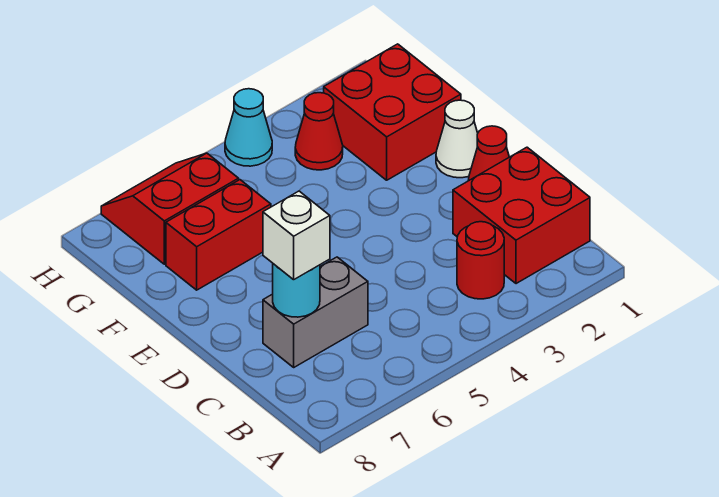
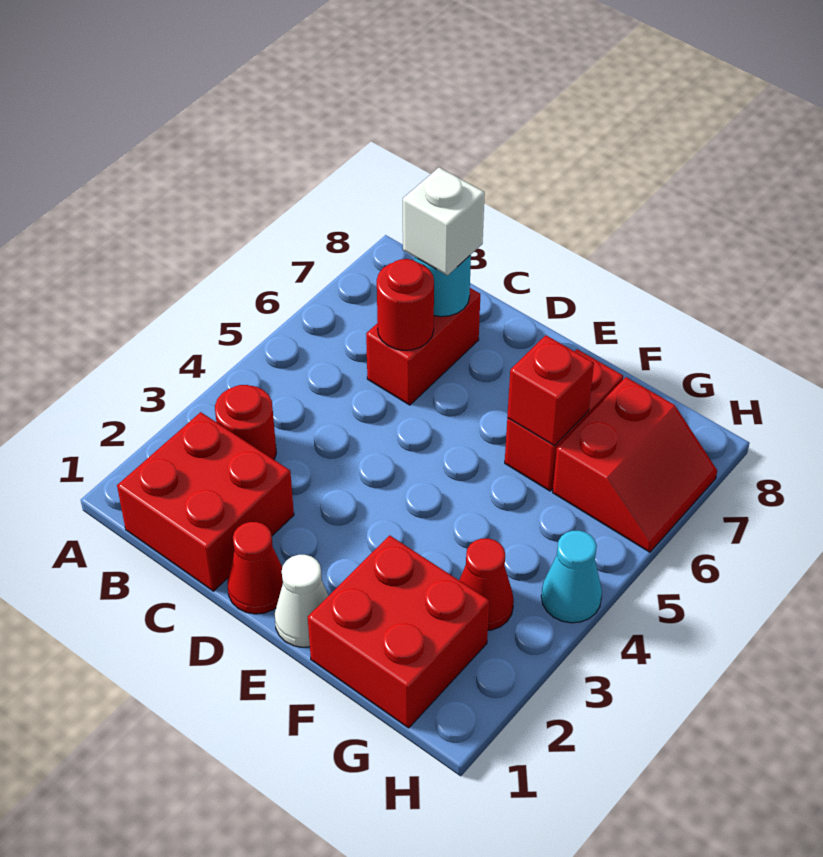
grey 1x2 brick [263,257,368,367] -> red 1x2 brick [366,288,480,405]
none -> red 1x1 round brick [377,259,434,350]
none -> red 1x1 brick [507,335,594,446]

